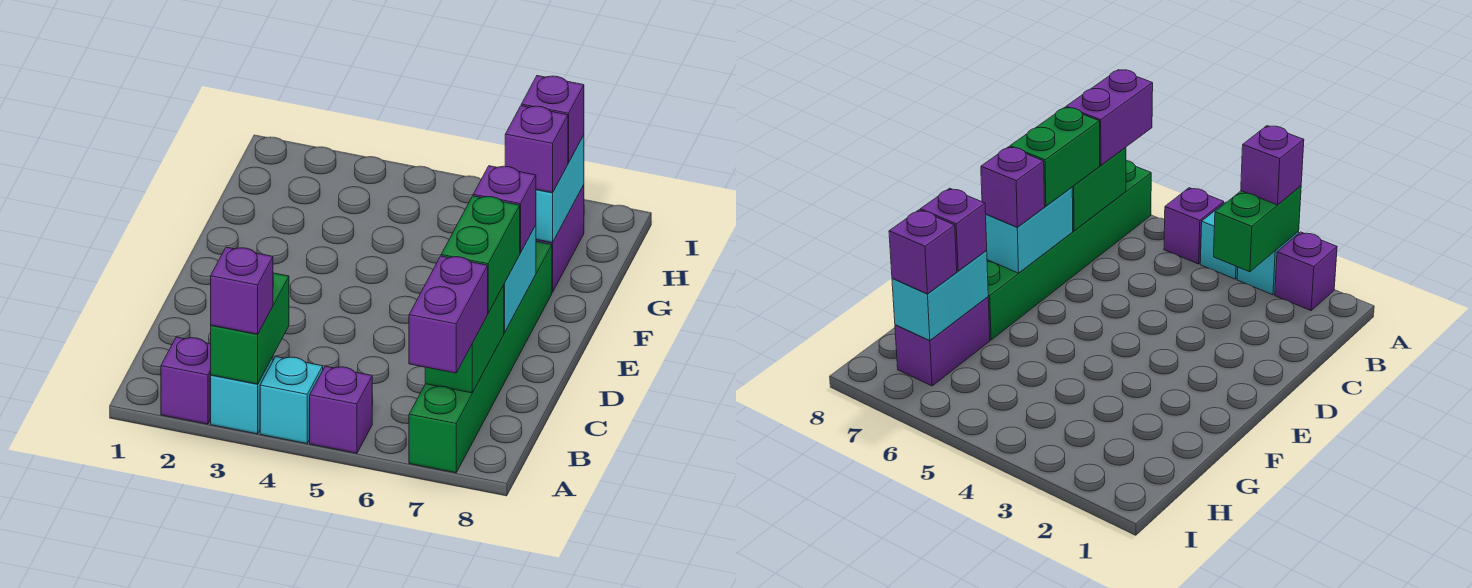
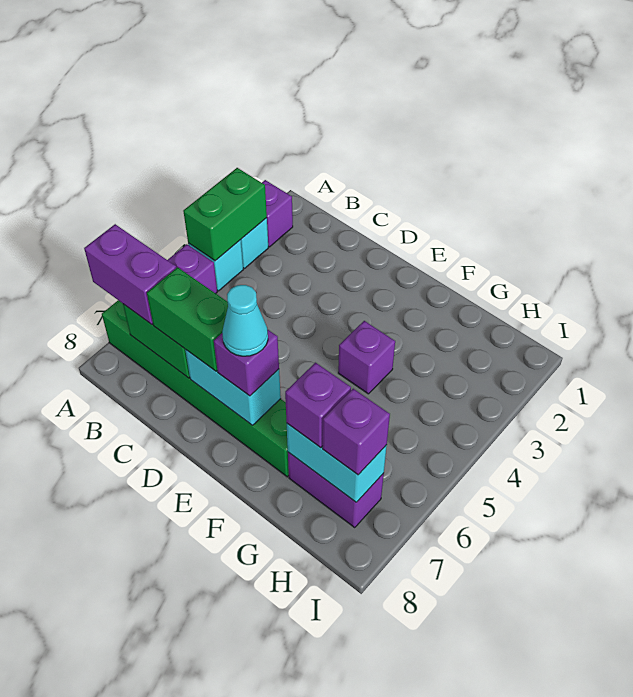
green 1x2 brick [211,273,289,384] -> green 1x2 brick turned to [183,168,267,261]
purple 1x1 brick [211,247,273,334] -> purple 1x1 brick moved to [338,321,395,394]
none -> cyan 1x1 cone [222,285,268,356]

